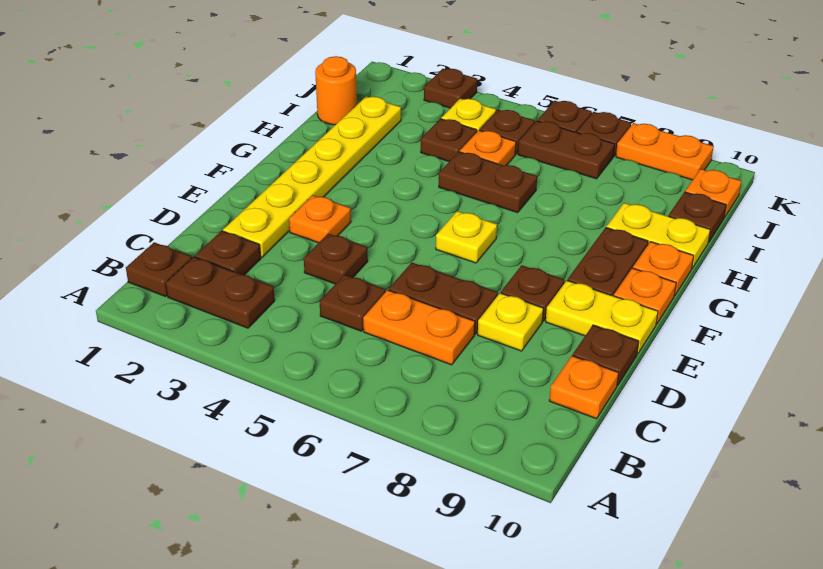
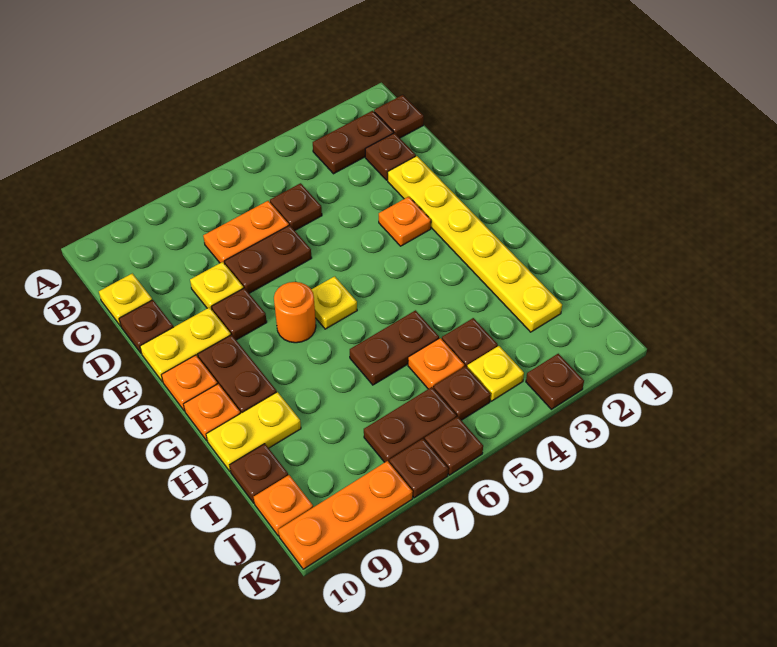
orange 1x1 plate [549,356,619,419] -> yellow 1x1 plate [99,273,152,326]
brown 1x1 plate [304,234,368,284] -> none
orange 1x1 round brick [315,56,357,125] -> orange 1x1 round brick moved to [274,282,316,343]
orange 1x2 plate [616,123,714,180] -> orange 1x3 plate [278,461,413,569]

